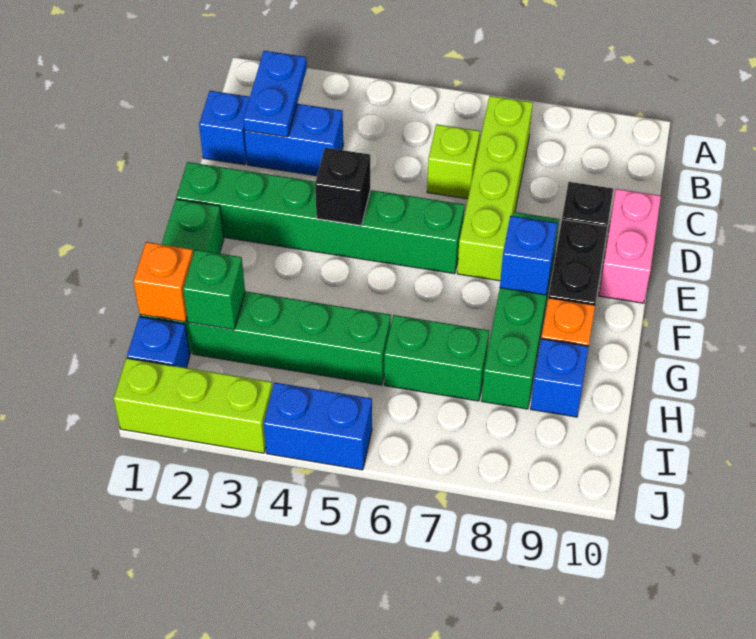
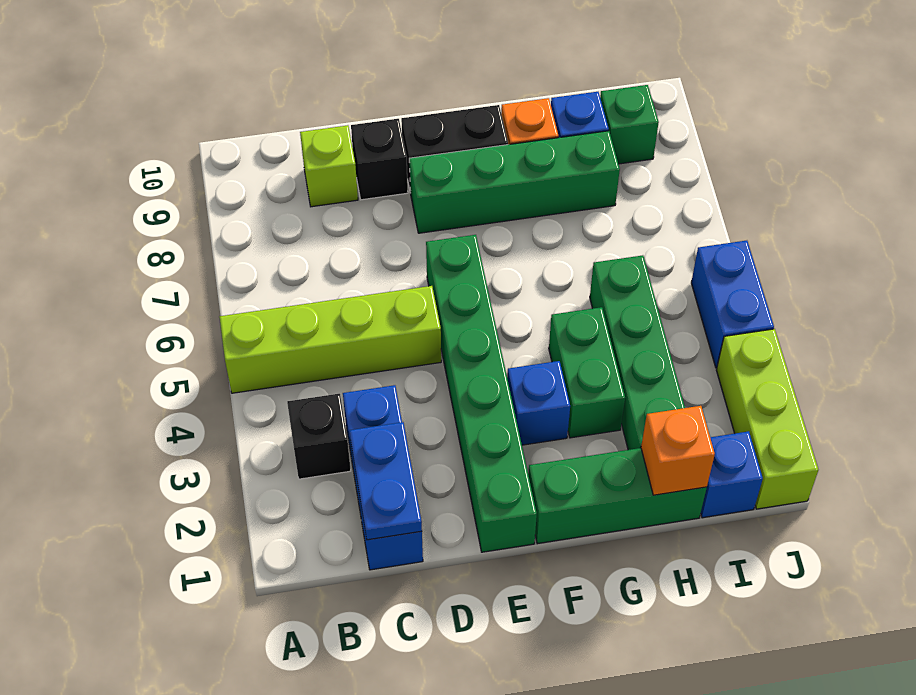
blue 1x2 plate [243,51,307,137] -> blue 1x2 plate turned to [350,422,422,540]
lime 1x4 brick [457,96,533,281] -> lime 1x4 brick moved to [219,286,441,393]
lime 1x1 brick [427,124,480,199] -> lime 1x1 brick moved to [300,125,358,207]
pink 1x2 brick [599,189,661,303] -> none
black 1x1 brick [315,148,370,226] -> black 1x1 brick moved to [287,394,351,479]
blue 1x1 brick [500,216,557,295] -> blue 1x1 brick moved to [507,361,570,445]
green 1x1 brick [183,250,245,330] -> green 1x1 brick moved to [600,85,659,164]
green 1x2 brick [384,315,489,401] -> green 1x2 brick moved to [549,307,625,438]

